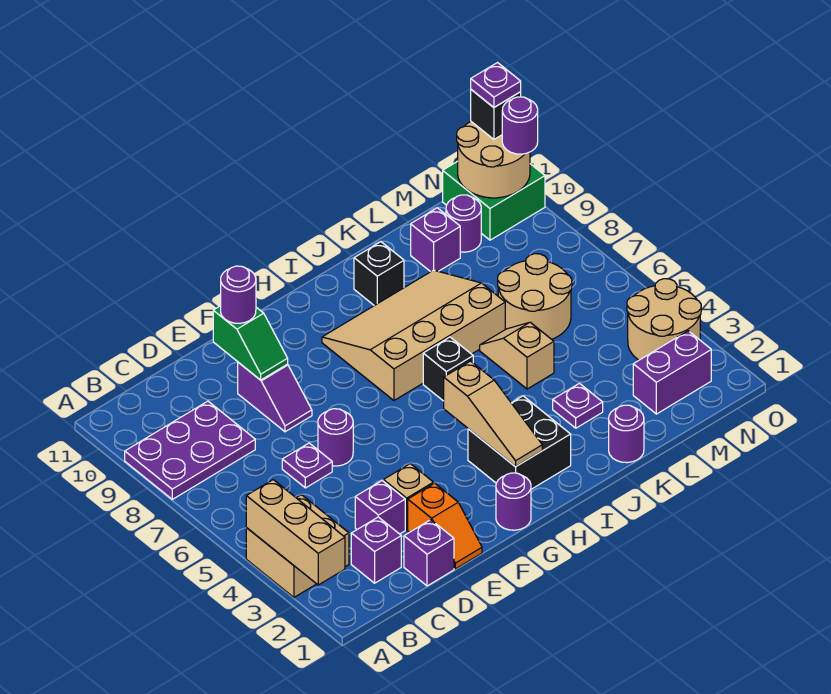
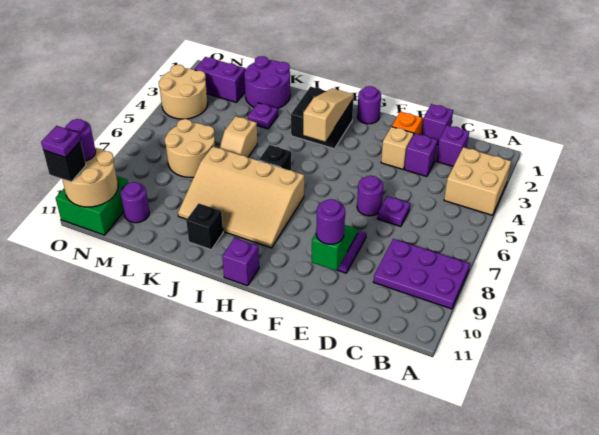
tan 1x3 brick [246,480,345,585] -> none
purple 1x1 round brick [609,405,644,463] -> purple 2x2 round brick [244,56,290,108]
purple 1x1 brick [411,208,460,272] -> purple 1x1 brick moved to [222,238,259,286]

